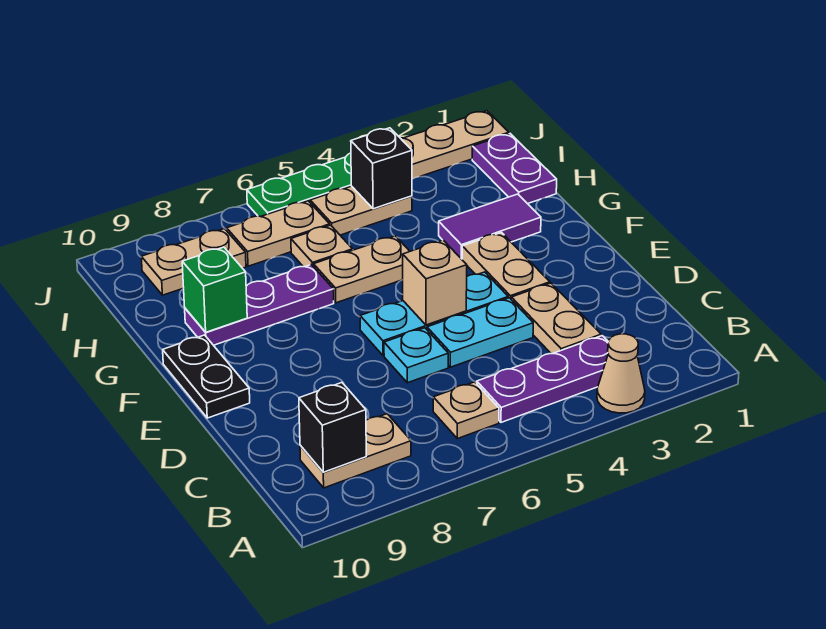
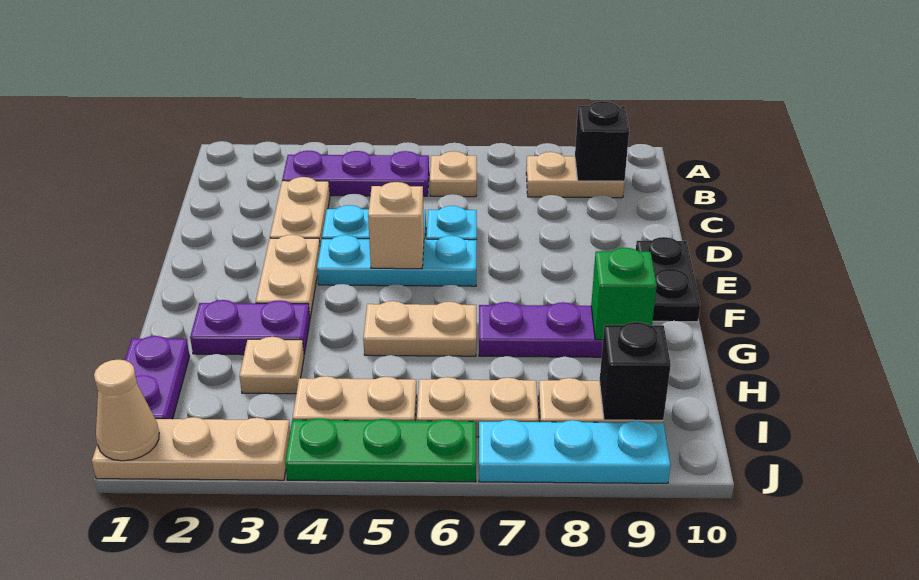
tan 1x1 cone [597,334,645,413] -> tan 1x1 cone moved to [94,359,159,461]
purple 1x2 tile [439,194,541,259] -> purple 1x2 plate [190,300,310,355]
tan 1x1 plate [291,225,353,267] -> tan 1x1 plate moved to [239,337,304,394]
black 1x1 brick [351,128,412,209] -> black 1x1 brick moved to [600,322,671,420]
none -> cyan 1x3 plate [479,420,671,483]

